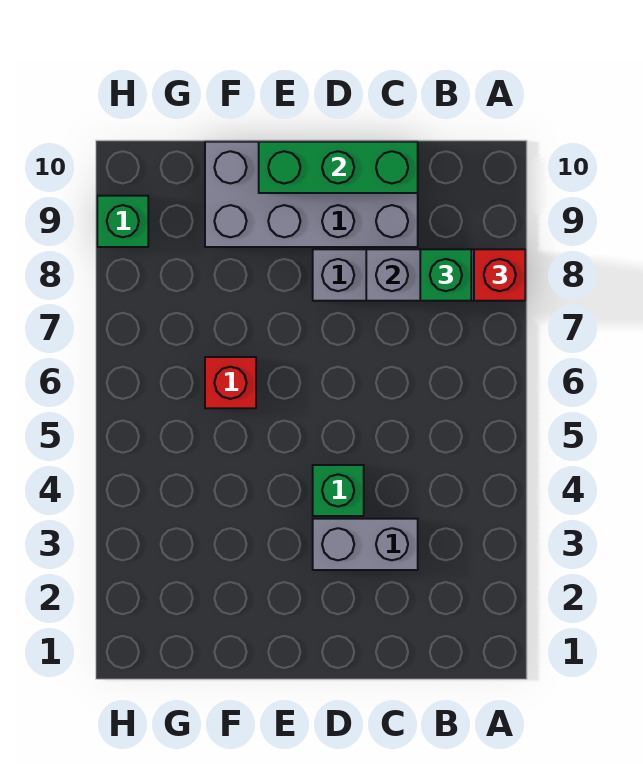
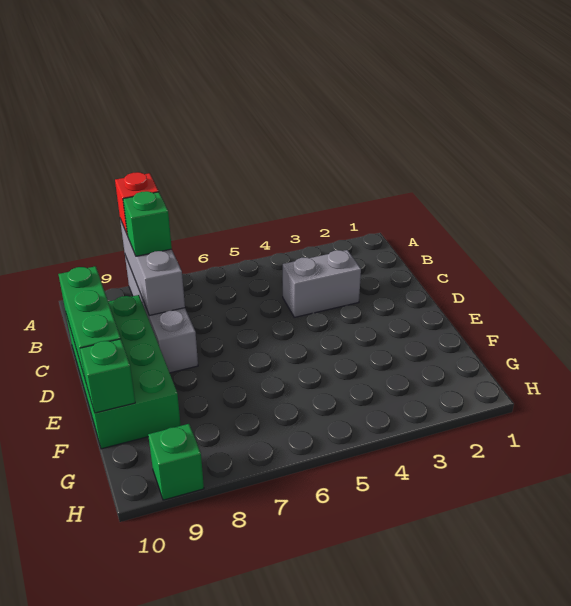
grey 1x2 brick [313,519,418,570] -> grey 1x2 brick turned to [283,250,361,317]
grey 2x4 brick [205,142,418,247] -> green 2x4 brick [66,295,181,449]
green 1x1 brick [313,465,364,516] -> green 1x1 brick moved to [80,339,135,413]
red 1x1 brick [205,357,256,408] -> none

